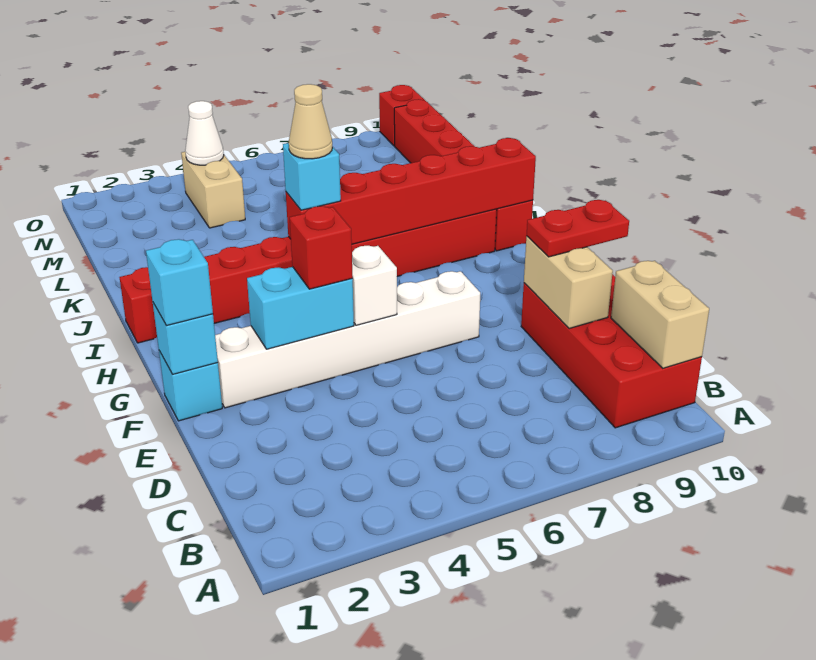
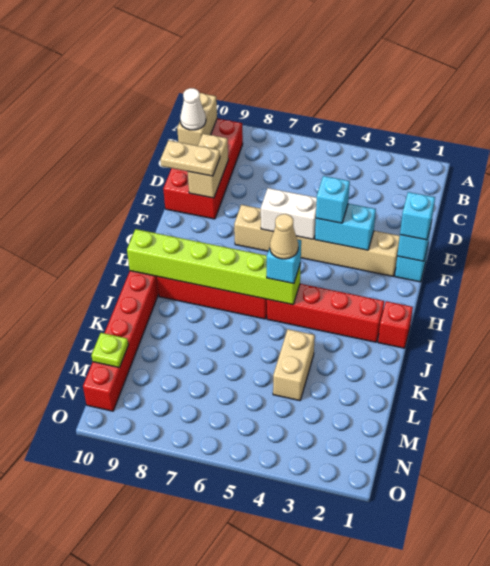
red 1x2 plate [527,200,629,257] -> tan 1x2 plate [161,140,220,176]
white 1x6 brick [215,271,480,408] -> tan 1x6 brick [234,205,400,276]
red 1x1 brick [290,206,353,289] -> cyan 1x1 brick [316,176,350,223]
white 1x1 brick [352,246,397,325] -> white 1x2 brick [261,188,317,239]
red 1x6 brick [286,138,536,244] -> lime 1x6 brick [127,229,301,305]
tan 1x2 brick [181,152,245,228] -> tan 1x2 brick moved to [273,329,315,401]
none -> lime 1x1 plate [92,333,128,368]
white 1x1 cone [185,101,224,165] -> white 1x1 cone moved to [180,88,206,130]
red 1x1 brick [379,85,425,146] -> none

